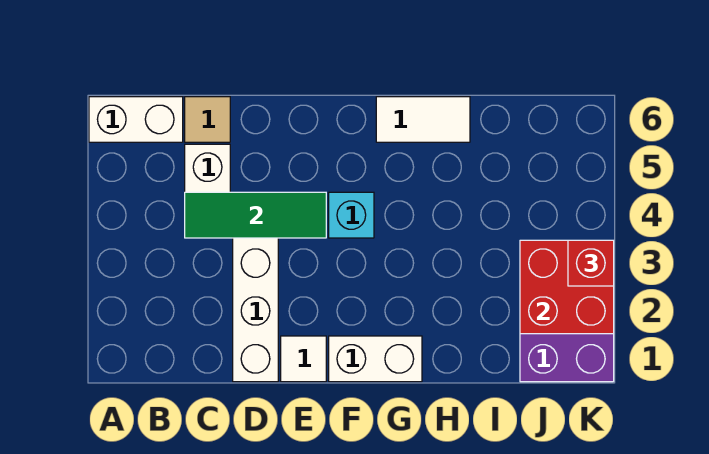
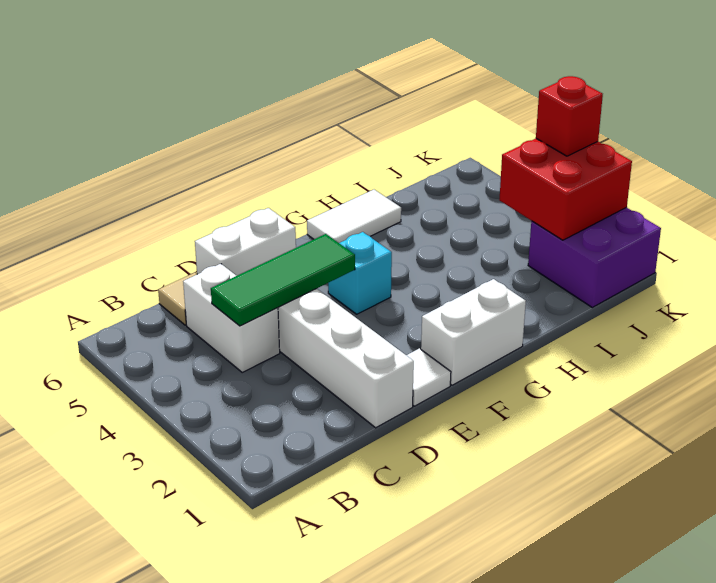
white 1x2 brick [89,97,183,142] -> white 1x2 brick moved to [195,208,296,276]

